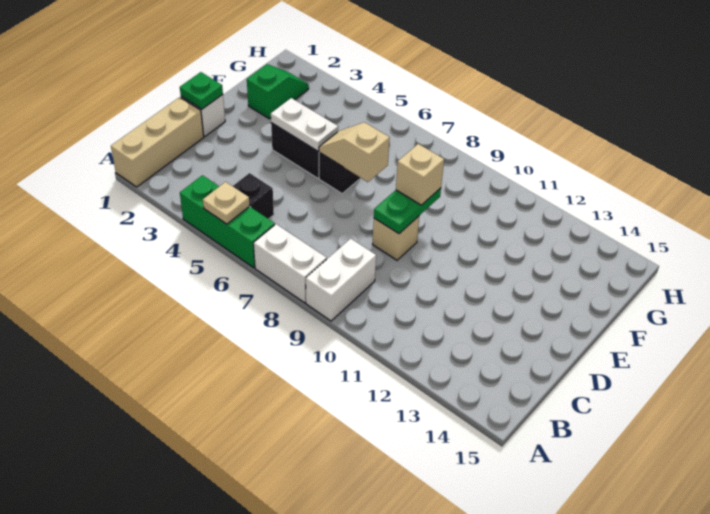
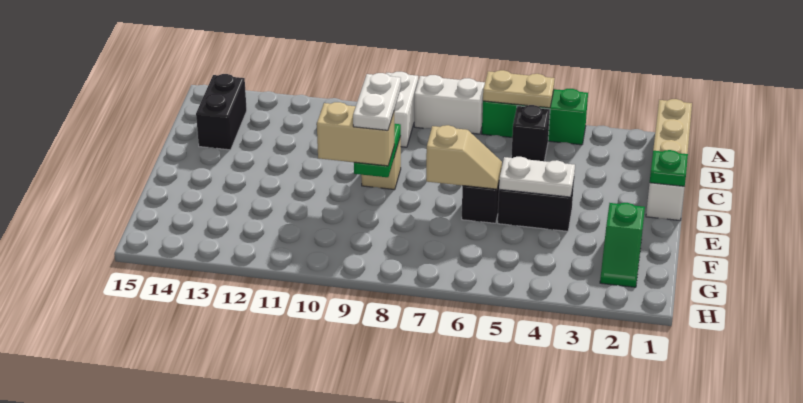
tan 1x1 plate [203,182,250,224] -> tan 1x2 plate [483,70,555,108]
none -> black 1x2 brick [196,74,247,150]
none -> white 1x2 plate [353,73,401,130]
tan 1x1 brick [396,144,444,205] -> tan 1x2 brick [317,102,394,166]

